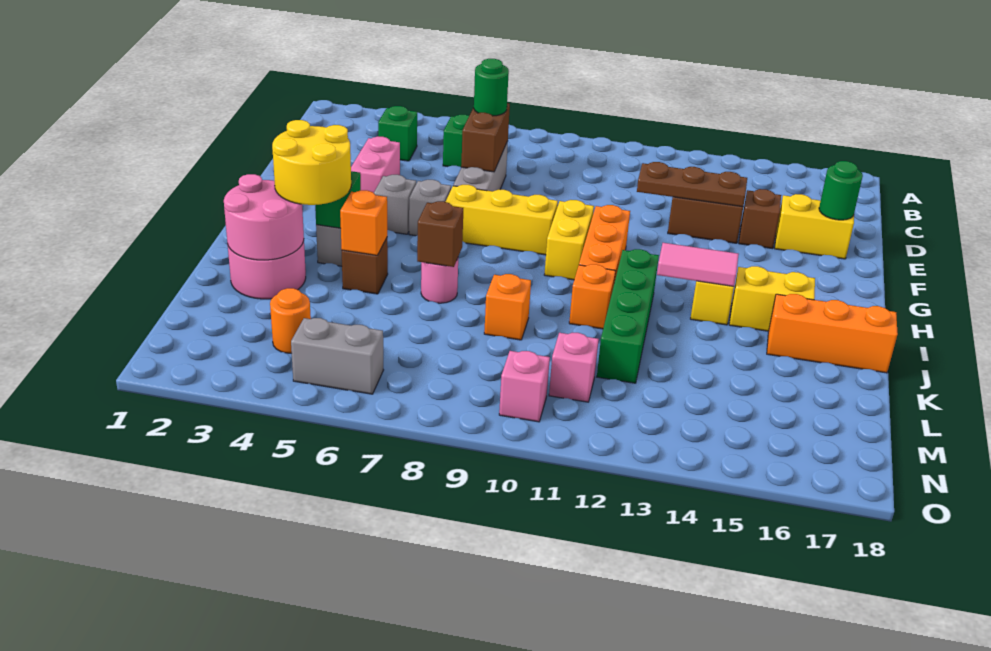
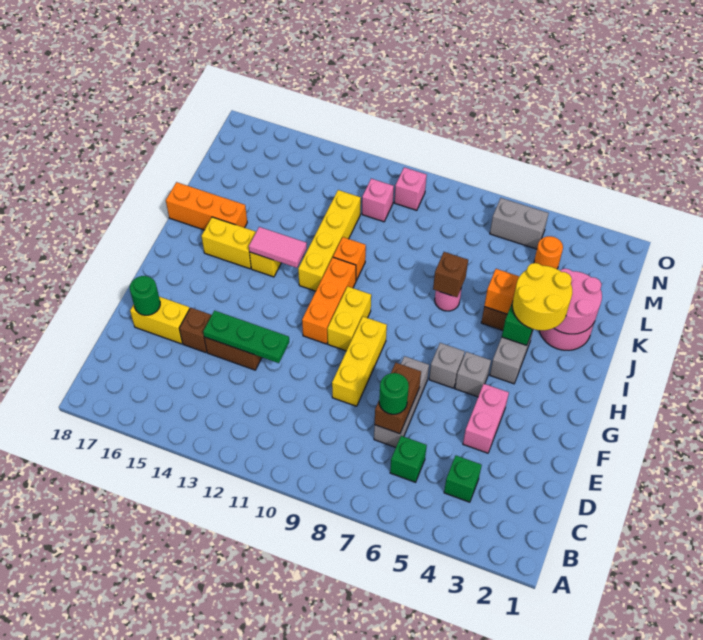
brown 1x3 plate [637,162,747,207] -> green 1x3 plate [203,311,289,363]
yellow 1x3 brick [446,185,558,255] -> yellow 1x3 brick turned to [332,317,387,406]
green 1x4 brick [597,249,659,383] -> yellow 1x4 brick [298,190,361,291]
orange 1x1 brick [484,274,531,340] -> none

